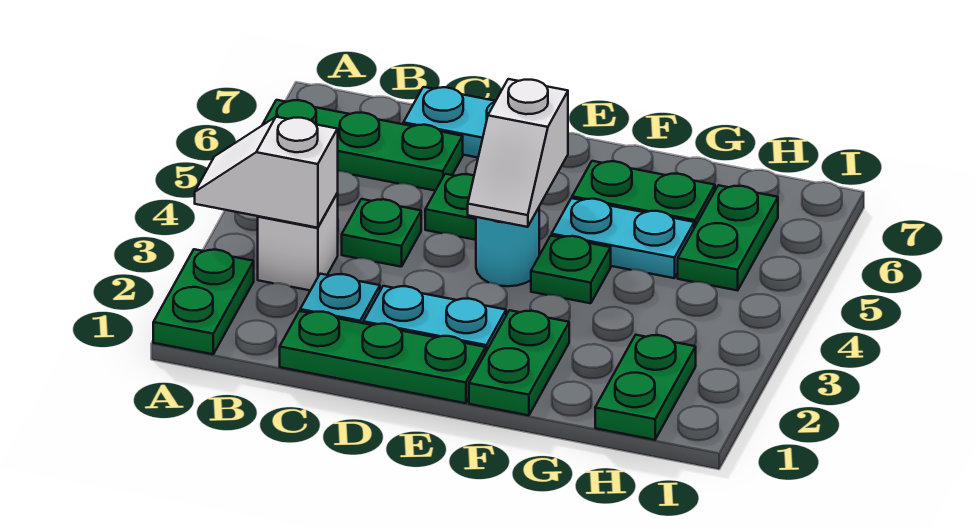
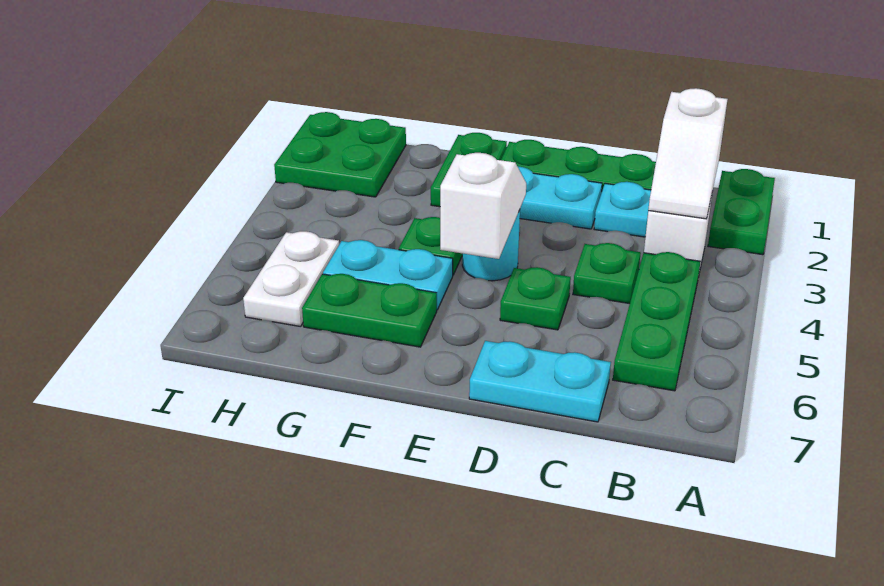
white 1x2 slope [195,117,338,228] -> white 1x2 slope turned to [648,88,728,219]
green 1x3 plate [263,100,463,191] -> green 1x3 plate turned to [613,252,701,391]
green 1x2 plate [595,335,696,440] -> green 2x2 plate [274,112,406,197]
green 1x2 plate [678,185,778,290] -> white 1x2 plate [243,231,339,327]

